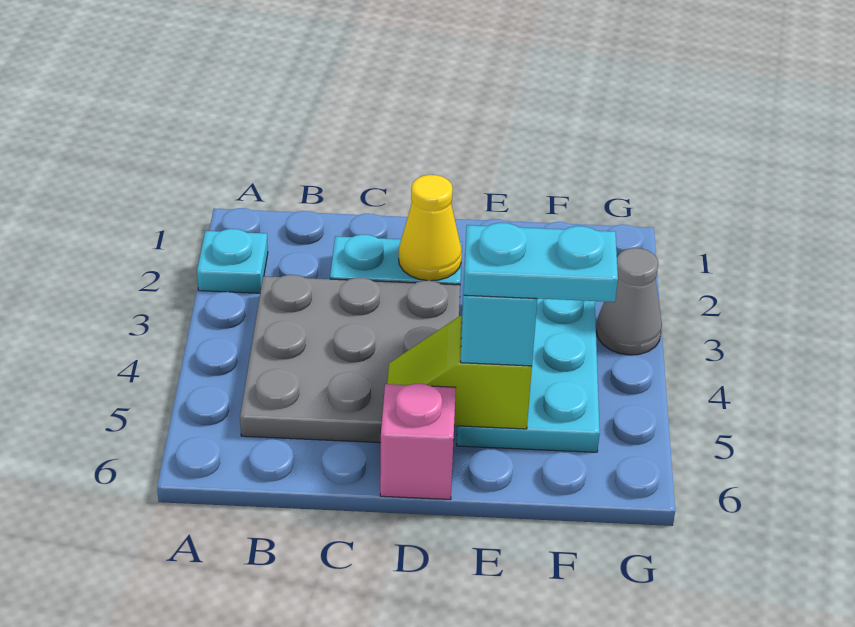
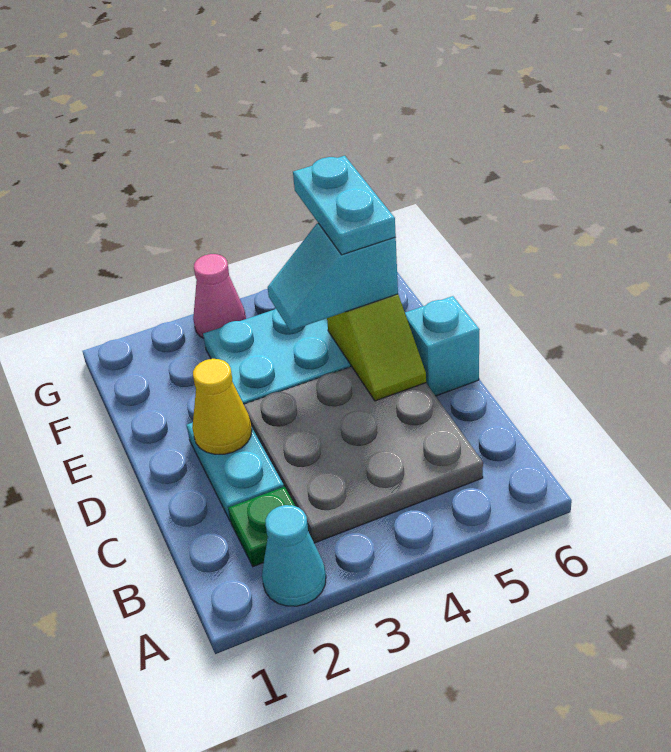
cyan 1x1 plate [197,229,268,293] -> cyan 1x1 cone [262,505,326,606]
none -> green 1x1 plate [228,487,295,567]
pink 1x1 brick [380,384,456,500] -> cyan 1x1 brick [405,296,480,396]
grey 1x1 cone [596,248,662,355] -> pink 1x1 cone [193,254,246,338]

